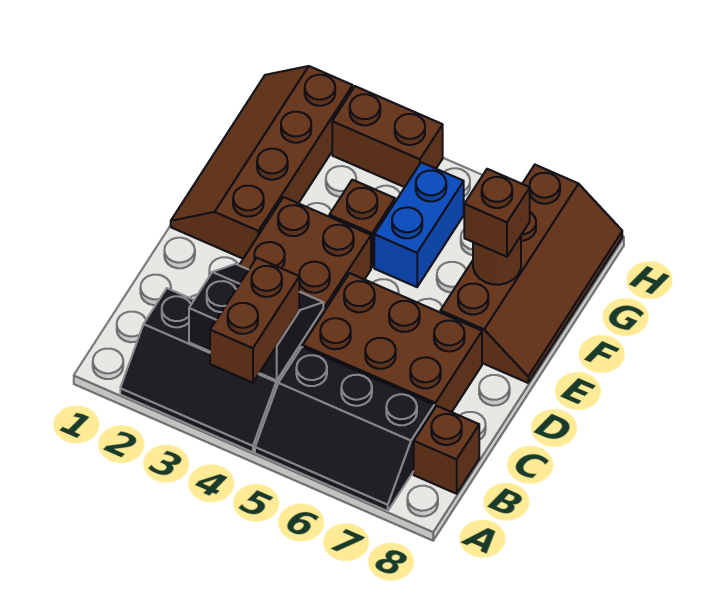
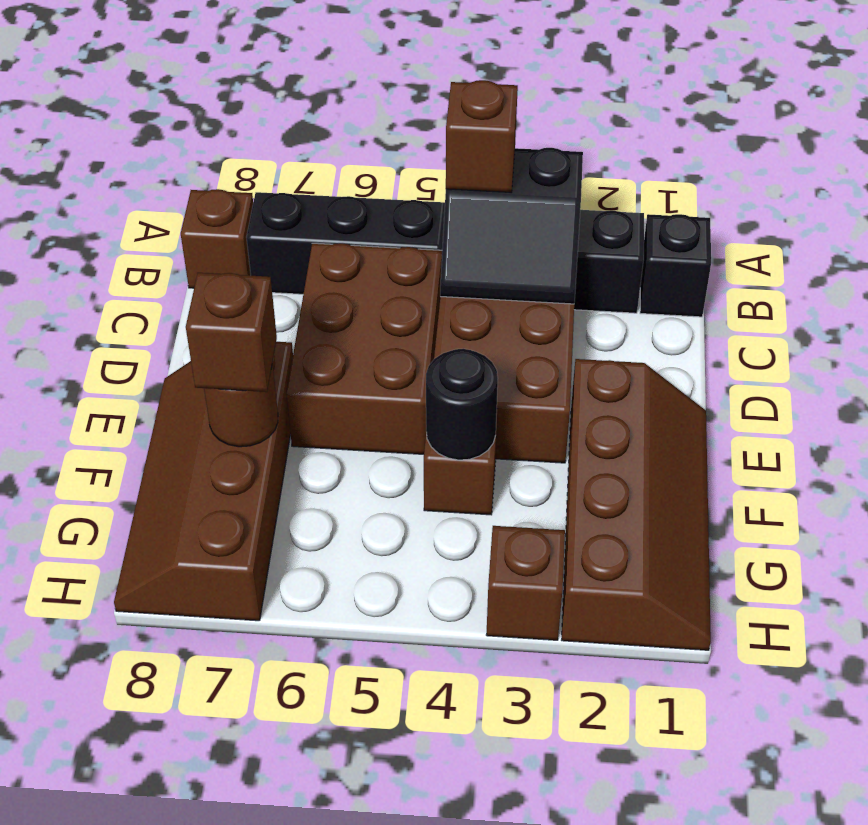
brown 1x2 brick [210,258,299,383] -> brown 1x1 brick [446,80,518,192]
none -> black 1x1 brick [640,214,711,317]
brown 2x3 brick [303,273,482,412] -> brown 2x3 brick turned to [287,243,442,454]
none -> black 1x1 round brick [426,349,498,460]
blue 1x2 brick [374,162,464,287] -> none
brown 1x2 brick [332,86,443,187] -> brown 1x1 brick [486,526,565,640]

